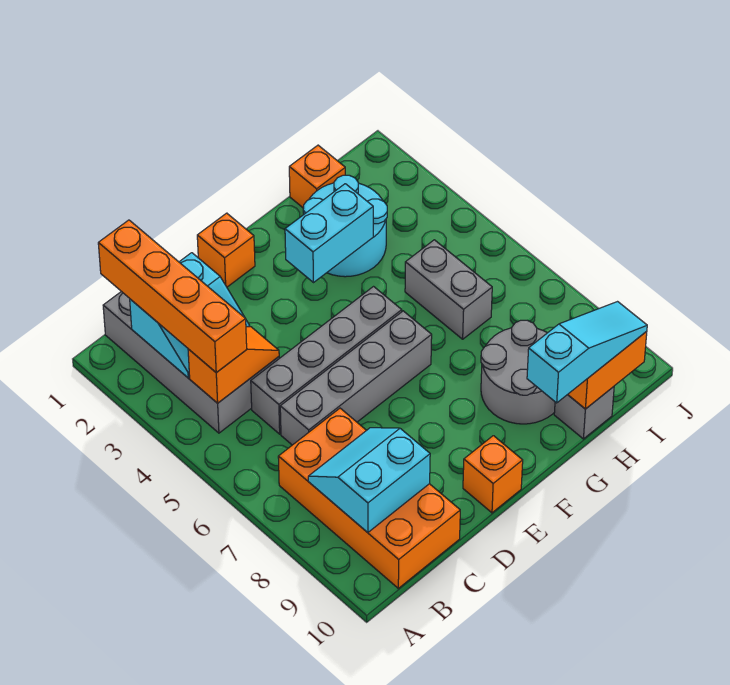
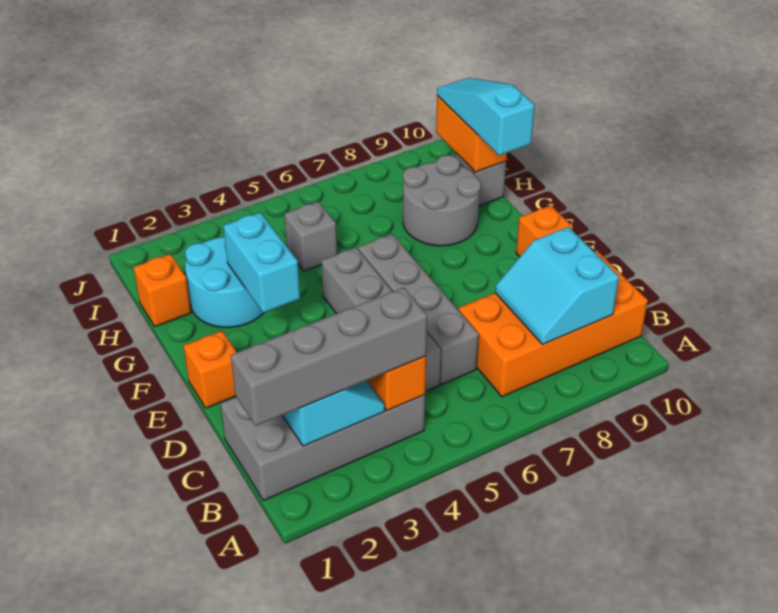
orange 1x4 brick [98,220,247,373] -> grey 1x4 brick [231,288,427,426]
grey 1x2 brick [405,240,492,339] -> grey 1x1 brick [284,202,337,271]

